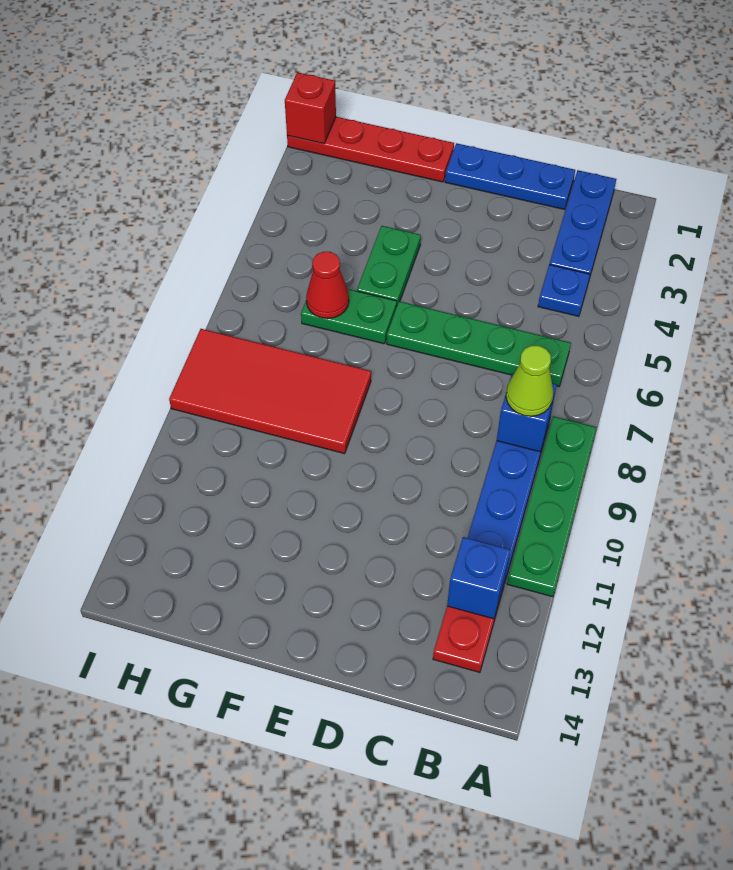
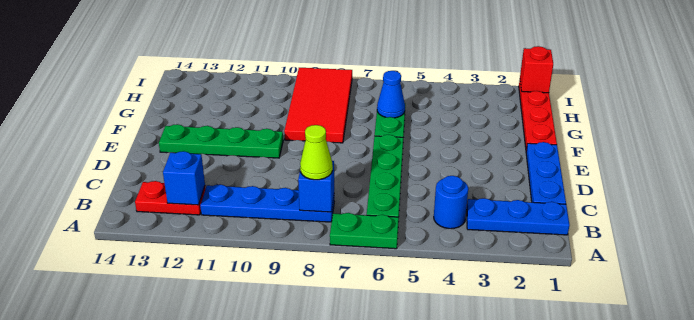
green 1x4 plate [507,416,597,597] -> green 1x4 plate moved to [159,124,283,158]
blue 1x1 plate [538,265,590,316] -> blue 1x1 round brick [434,176,468,229]
green 1x2 plate [357,226,421,305] -> green 1x2 plate moved to [330,213,399,249]
red 1x1 cone [306,252,349,318] -> blue 1x1 cone [377,71,405,118]

